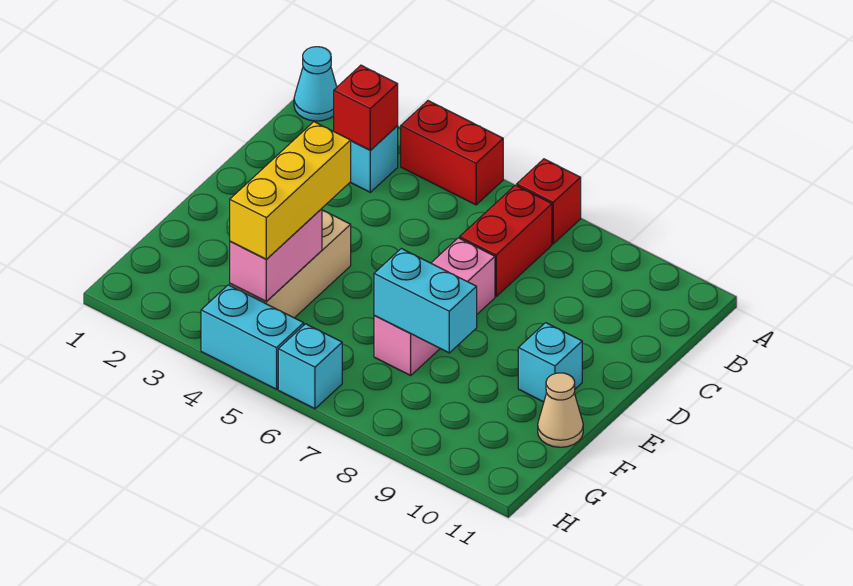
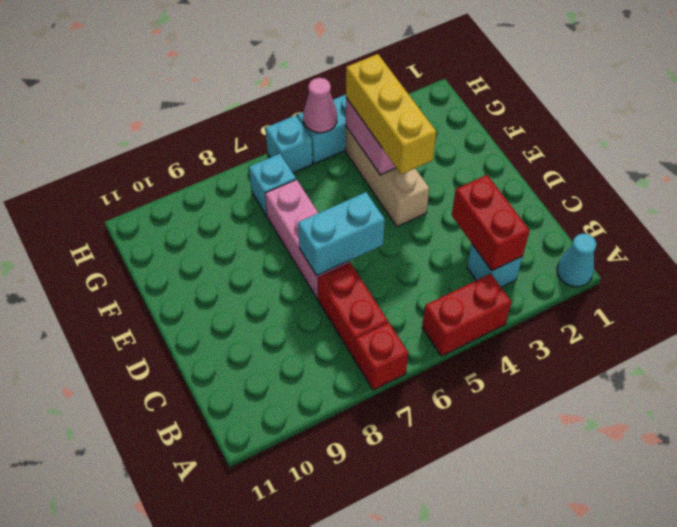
red 1x1 brick [334,65,398,150] -> red 1x2 brick [452,175,530,271]
cyan 1x1 brick [518,323,582,402] -> cyan 1x1 brick moved to [249,154,296,216]
cyan 1x2 brick [374,248,477,353] -> cyan 1x2 brick moved to [298,192,385,276]
tan 1x1 cone [538,373,583,447] -> none
none -> pink 1x1 cone [303,78,337,133]

